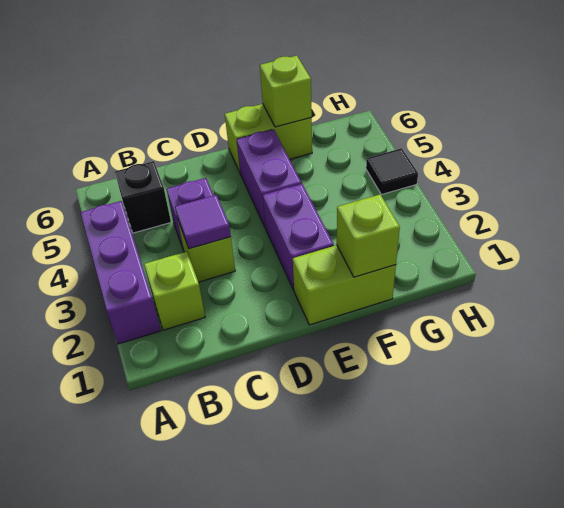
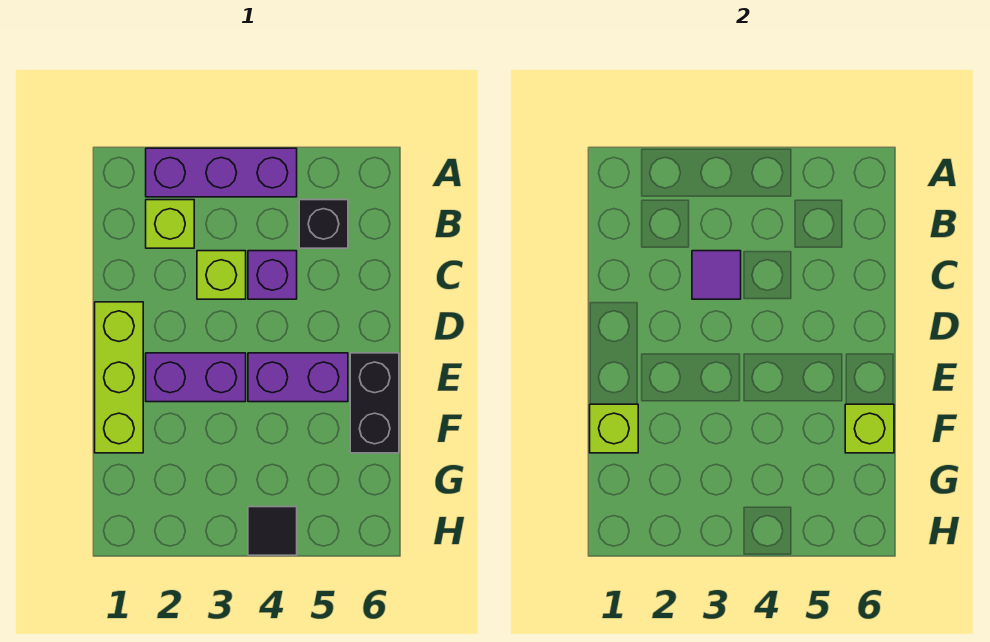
lime 1x2 brick [293,245,396,325] -> lime 1x3 brick [95,302,143,453]
lime 1x2 brick [225,104,312,172] -> black 1x2 brick [350,353,399,453]

